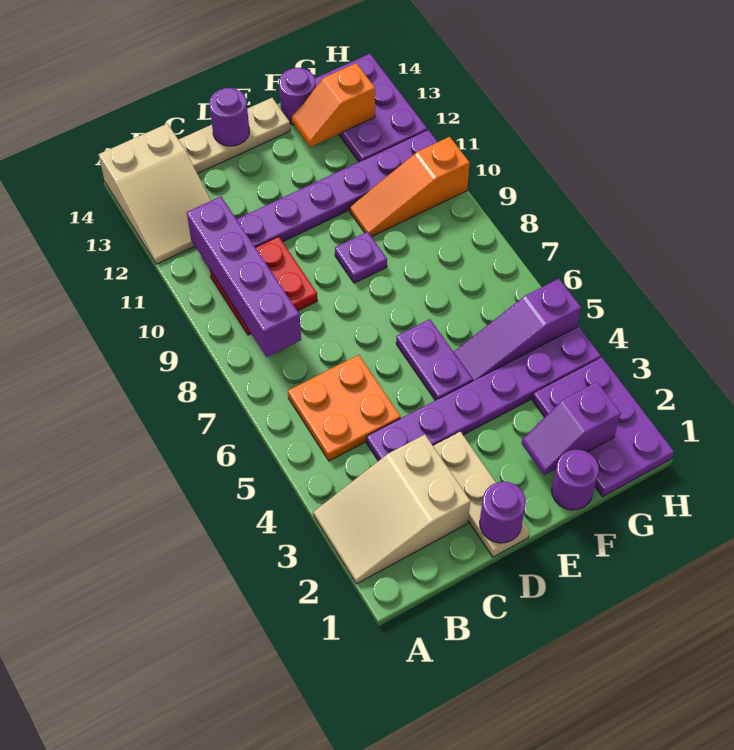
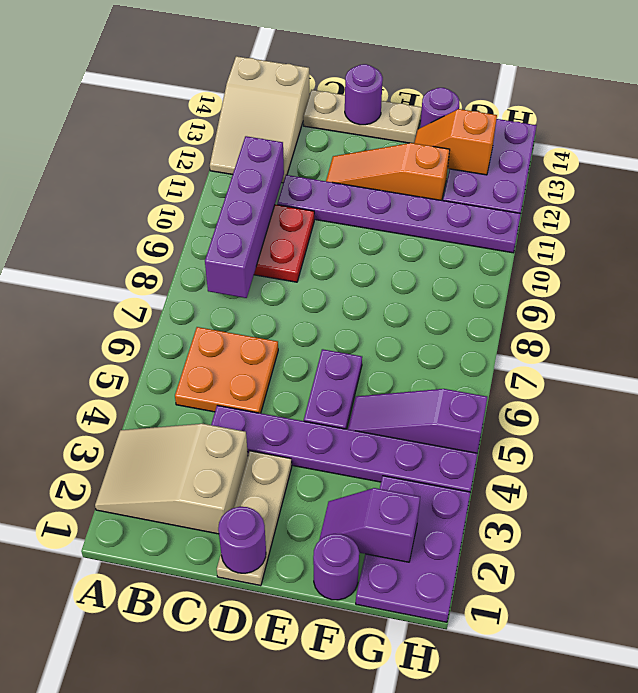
purple 1x1 plate [335,232,387,283] -> none
orange 1x3 slope [350,137,470,237] -> orange 1x3 slope moved to [326,143,450,200]

